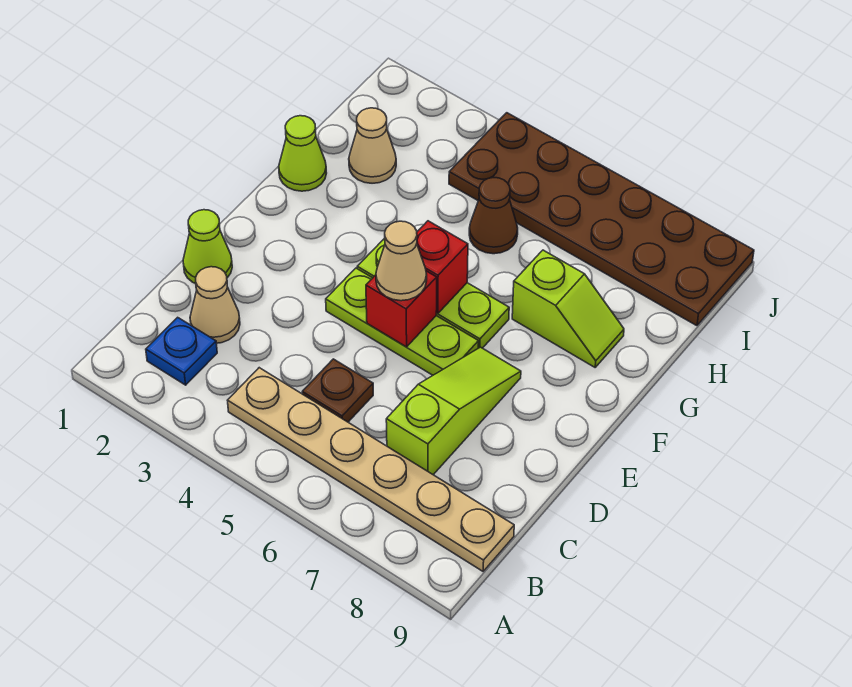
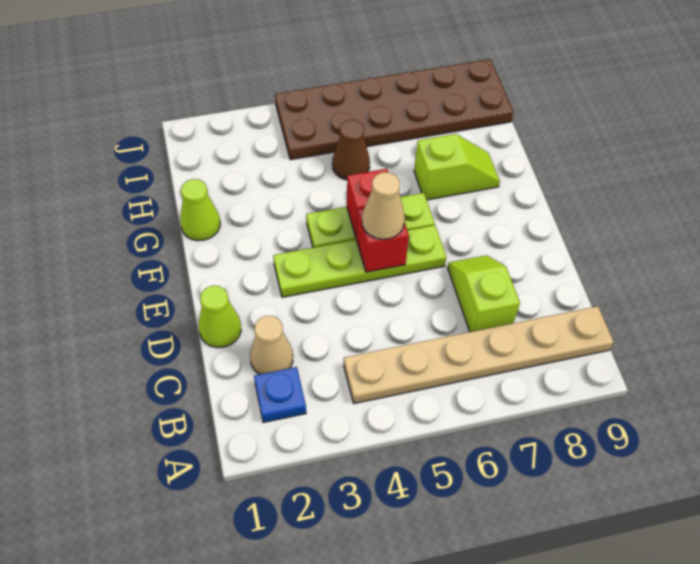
brown 1x1 plate [302,359,373,422] -> none
lime 1x3 slope [386,347,521,475] -> lime 1x2 slope [447,255,520,332]
lime 1x3 plate [326,268,479,375] -> lime 1x4 plate [273,225,446,297]
tan 1x1 cone [349,108,396,183] -> none

